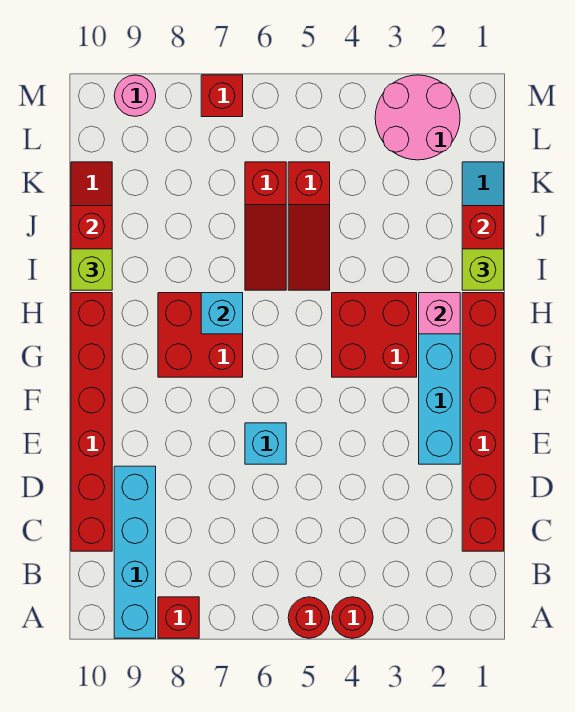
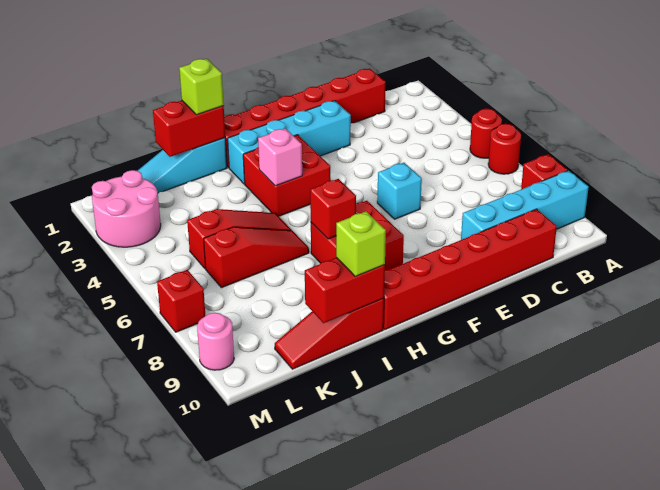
red 1x1 round brick [332,597,373,638] -> red 1x1 round brick moved to [488,124,521,174]
pink 1x1 brick [419,293,460,334] -> pink 1x1 brick moved to [258,128,302,186]
cyan 1x1 brick [201,293,243,334] -> red 1x1 brick [310,179,356,239]

